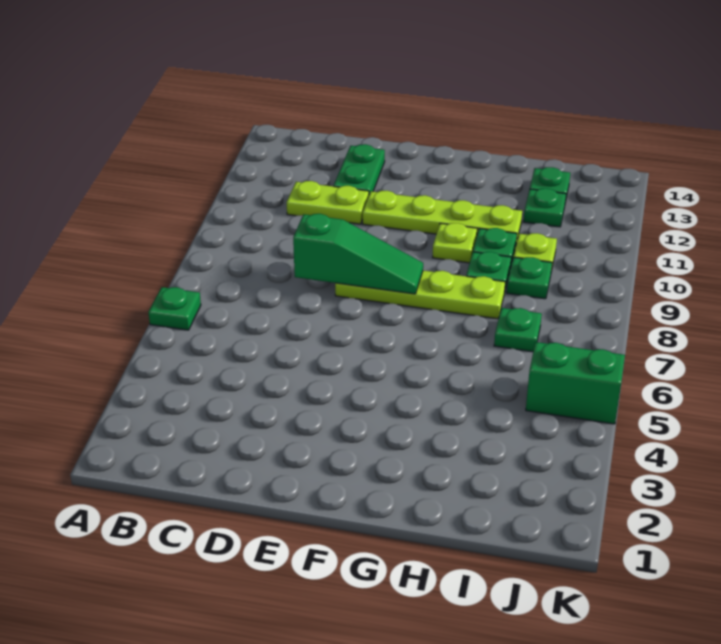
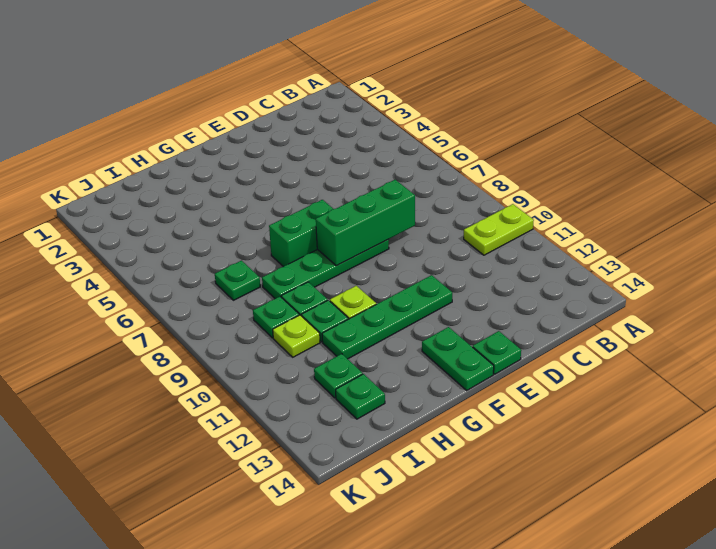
green 1x1 plate [148,287,201,330] -> green 1x1 plate moved to [473,331,521,374]
lime 1x2 plate [287,181,369,224] -> lime 1x2 plate moved to [464,204,534,255]
green 1x3 slope [293,214,423,294] -> green 1x3 brick [316,180,415,266]
green 1x2 plate [334,144,385,194] -> green 1x2 plate moved to [422,327,494,390]
lime 1x4 plate [335,271,505,319] -> green 1x4 plate [262,239,389,299]
lime 1x4 plate [363,191,522,243] -> green 1x4 plate [322,275,452,359]
green 1x2 brick [526,342,625,424] -> green 1x2 brick moved to [269,200,333,267]

